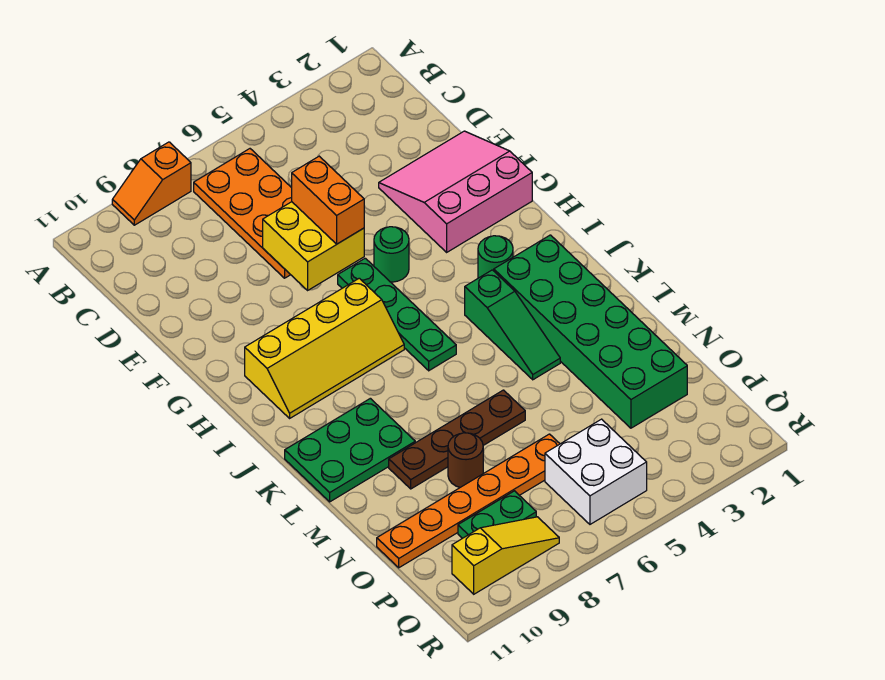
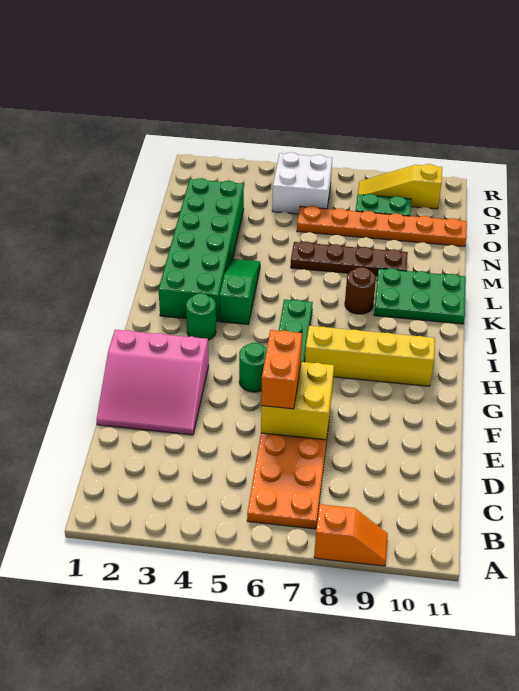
brown 1x1 round brick [448,433,483,487] -> brown 1x1 round brick moved to [345,267,376,314]

